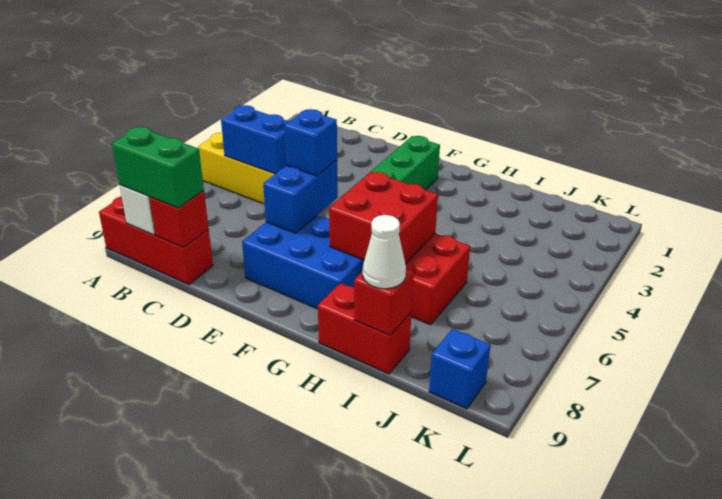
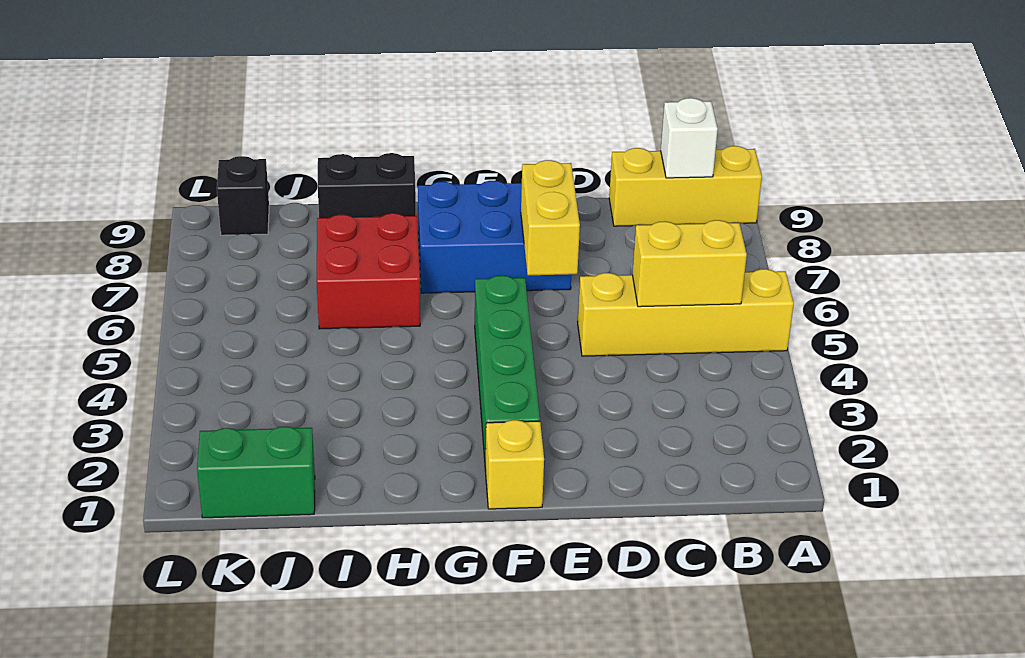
red 1x3 brick [99,196,213,284] -> yellow 1x3 brick [609,146,762,226]
blue 1x2 brick [221,105,289,174] -> yellow 1x2 brick [632,220,747,307]
green 1x2 brick [112,127,204,208] -> green 1x2 brick moved to [197,427,315,518]
red 1x1 brick [149,190,209,247] -> none
blue 1x2 brick [263,160,338,233] -> yellow 1x2 brick [521,160,580,275]
blue 1x1 brick [284,109,337,176] -> none
none -> yellow 1x1 brick [485,420,544,509]
red 2x2 brick [329,172,438,264] -> none
red 1x2 brick [318,283,411,374] -> black 1x2 brick [318,153,416,218]
red 1x1 brick [354,268,414,335] -> none
white 1x1 cone [363,215,406,289] -> none
blue 1x1 brick [429,329,491,409] -> black 1x1 brick [217,156,269,235]

